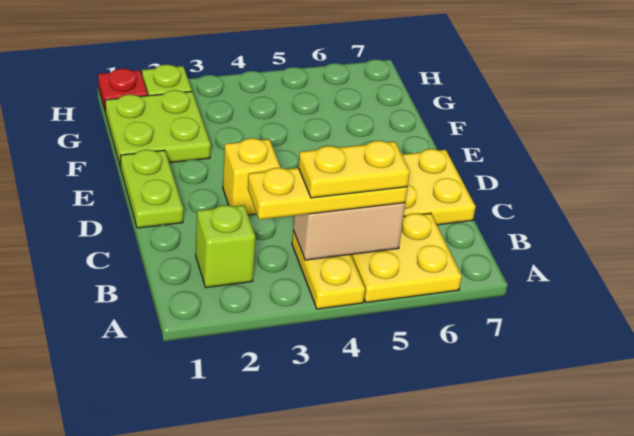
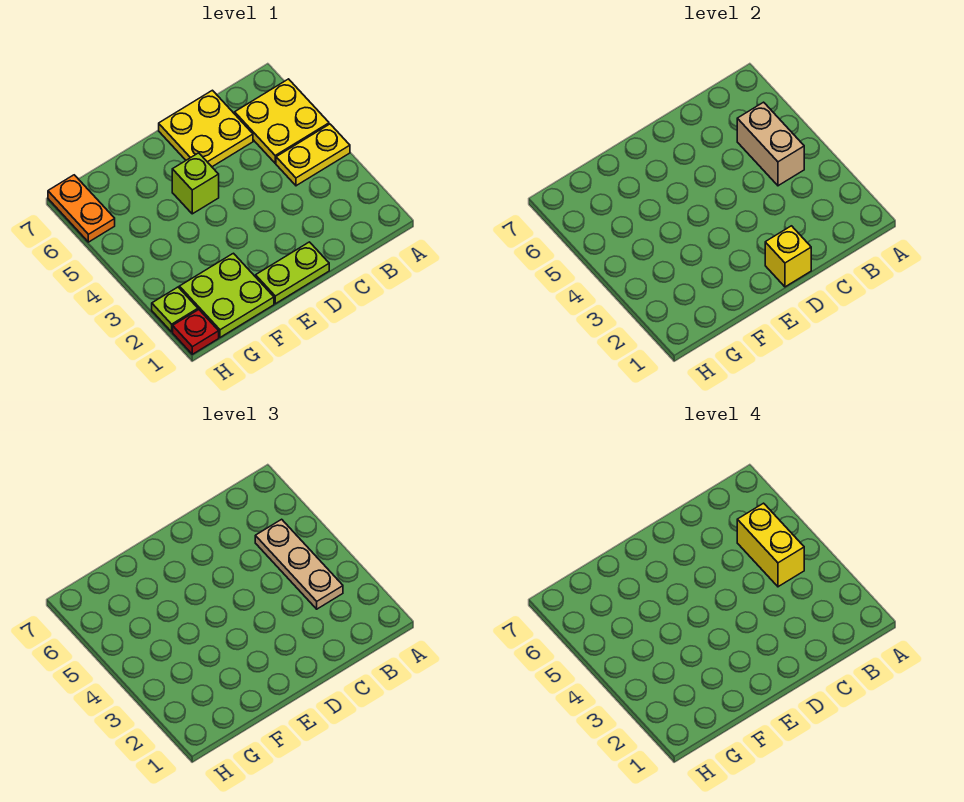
lime 1x1 brick [196,205,255,288] -> lime 1x1 brick moved to [172,153,219,214]
yellow 1x3 plate [248,168,407,220] -> tan 1x3 plate [255,519,343,609]
yellow 1x2 plate [298,141,410,198] -> yellow 1x2 brick [737,503,804,587]
yellow 1x1 brick [223,138,280,215] -> yellow 1x1 brick moved to [765,226,811,287]
none -> orange 1x2 plate [48,175,115,242]

